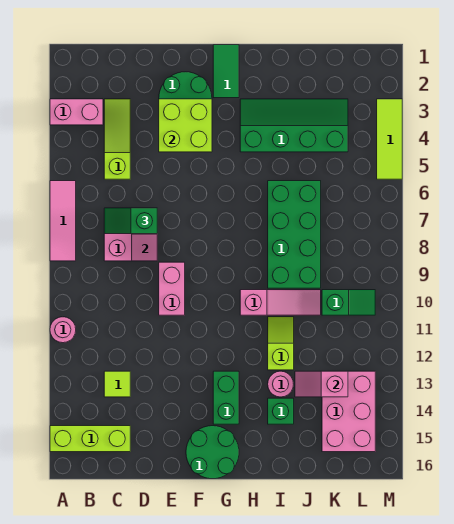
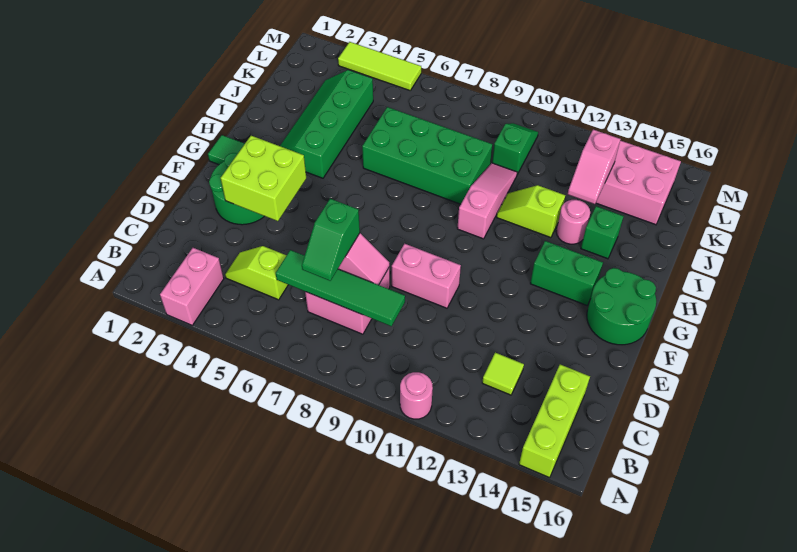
pink 1x3 tile [50,181,76,261] -> none
lime 1x3 slope [104,99,130,179] -> lime 1x2 slope [225,246,288,300]
none -> green 1x4 tile [276,250,405,326]

